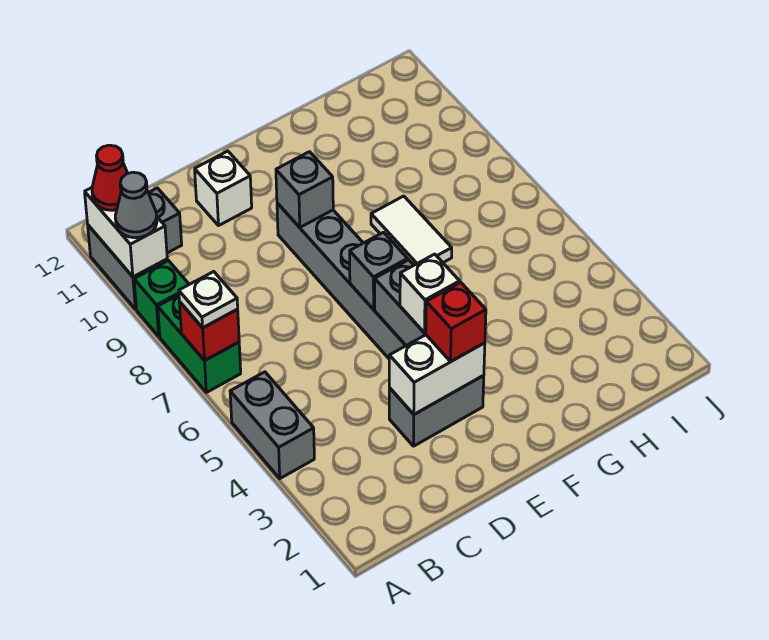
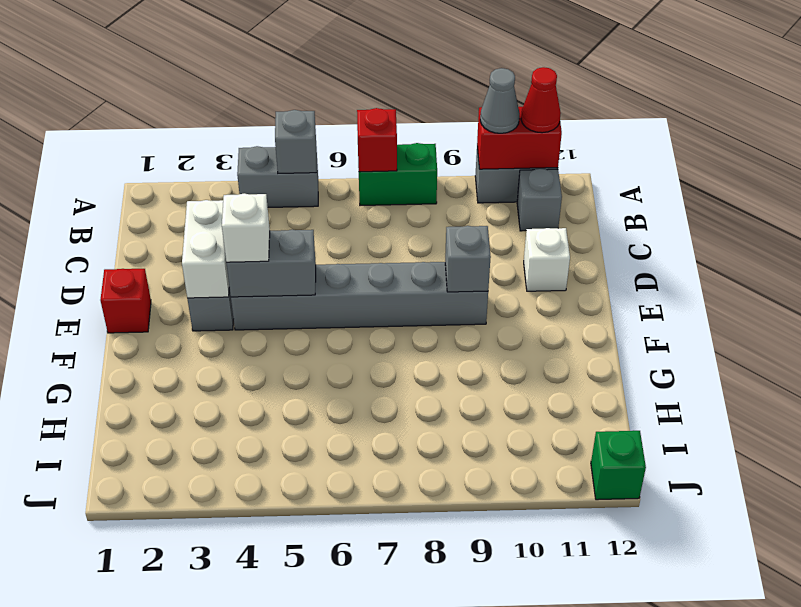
white 1x1 plate [179,272,238,328] -> none
green 1x1 brick [134,261,189,337] -> green 1x1 brick moved to [591,431,646,500]
white 1x2 brick [85,188,167,277] -> red 1x2 brick [477,107,562,169]
red 1x1 brick [426,282,486,361] -> red 1x1 brick moved to [100,269,151,333]
grey 1x1 brick [350,232,408,310] -> grey 1x1 brick moved to [275,110,316,173]
white 1x2 tile [371,196,452,265] -> none

